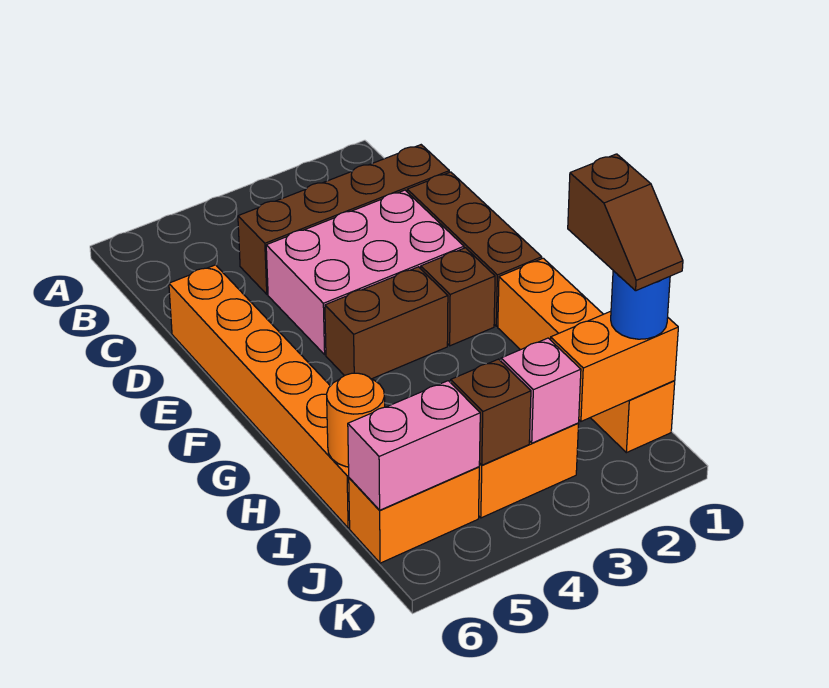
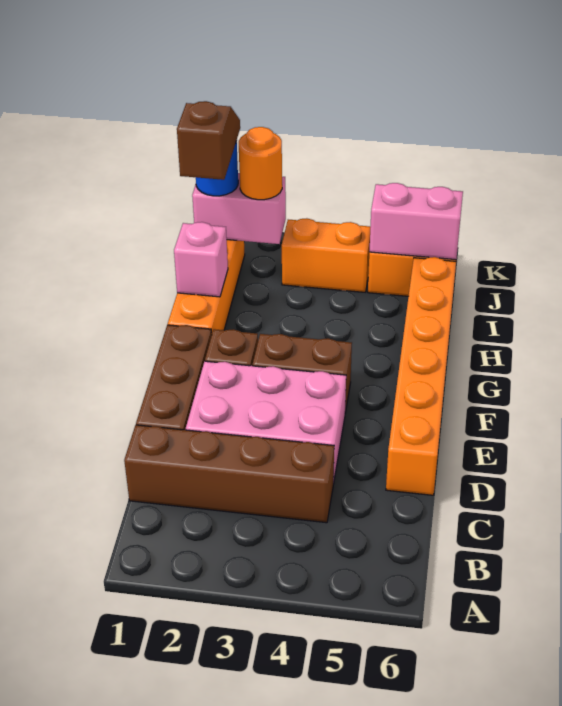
orange 1x1 round brick [327,373,385,467] -> orange 1x1 round brick moved to [239,127,282,200]
orange 1x2 brick [551,311,678,421] -> pink 1x2 brick [192,173,286,244]
pink 1x1 brick [501,338,581,443] -> pink 1x1 brick moved to [174,222,228,297]
brown 1x1 brick [450,359,531,465] -> none

